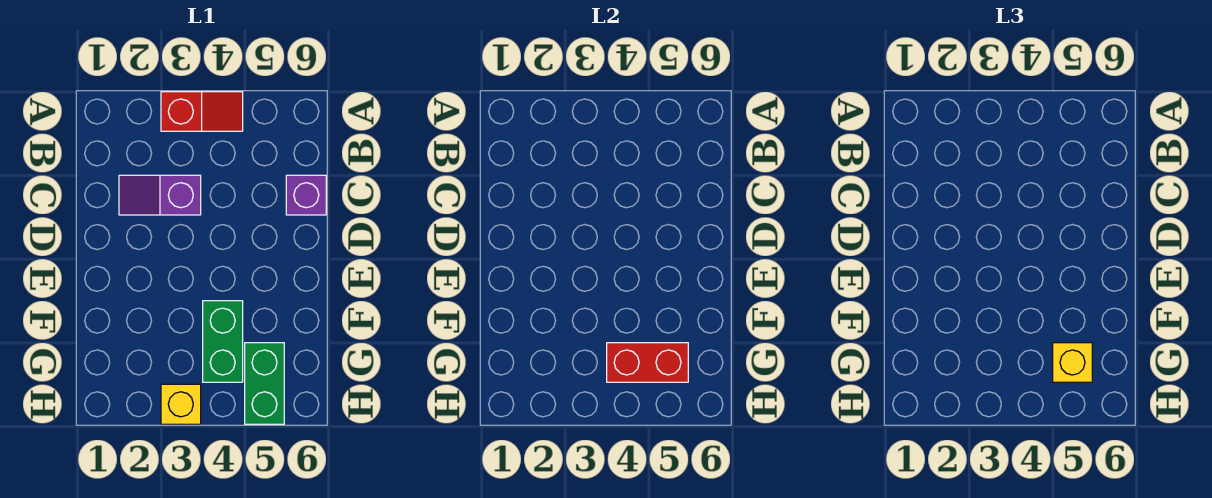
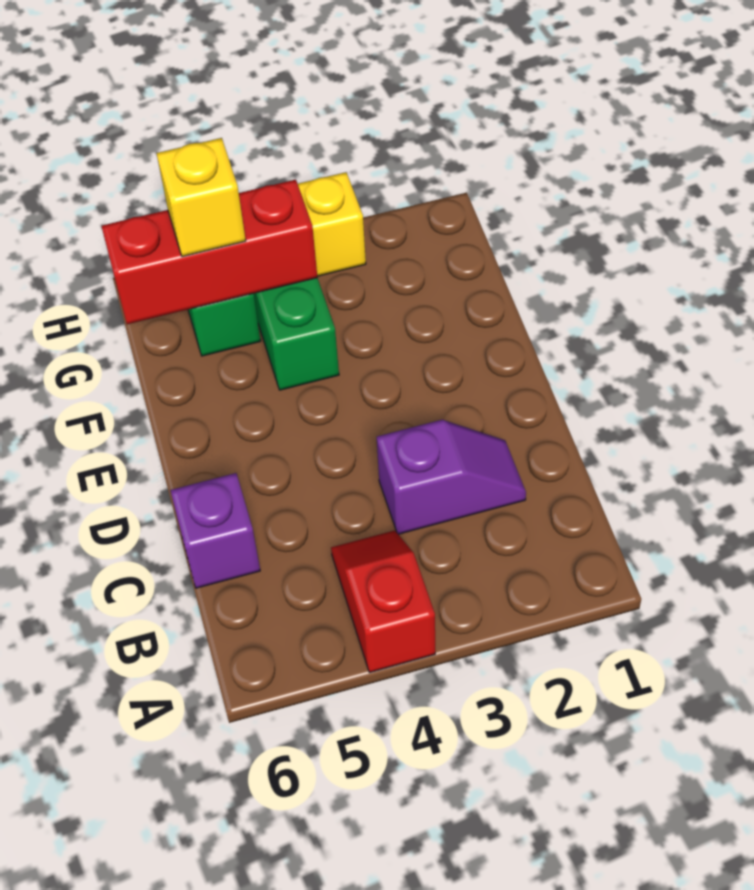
red 1x2 slope [161,92,243,131] -> red 1x2 slope turned to [331,530,435,673]
red 1x2 brick [607,343,688,382] -> red 1x3 brick [102,180,317,324]

